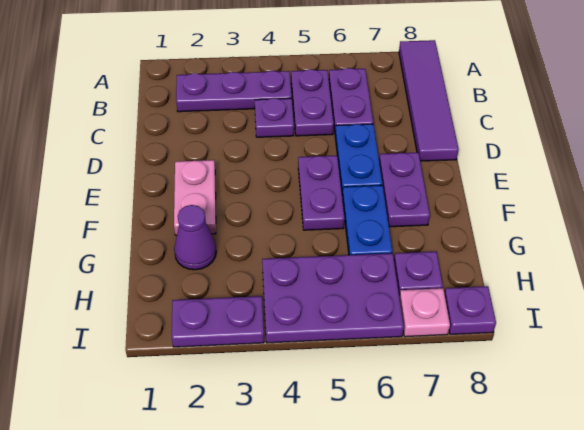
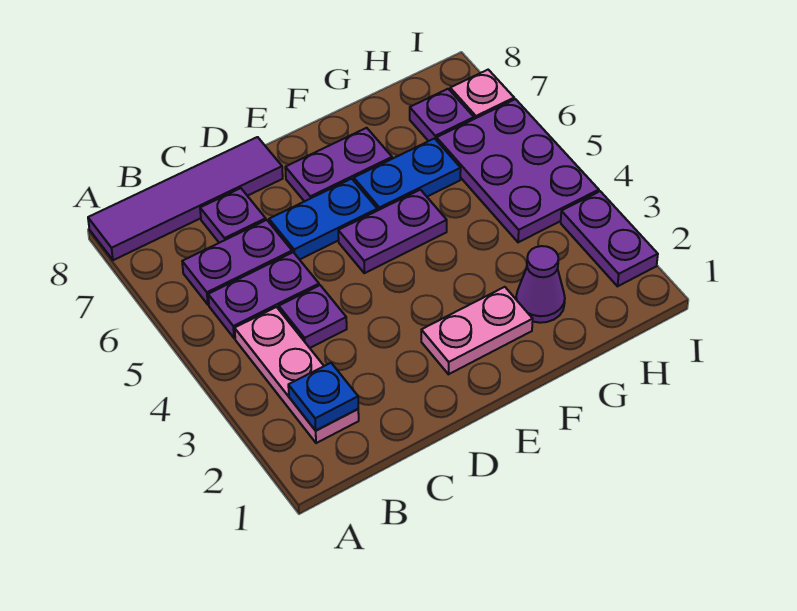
purple 1x3 plate [176,71,292,112] -> pink 1x3 plate [235,307,359,443]
none -> blue 1x1 plate [288,363,358,431]
purple 1x1 plate [444,286,496,334] -> purple 1x1 plate moved to [200,188,266,243]

